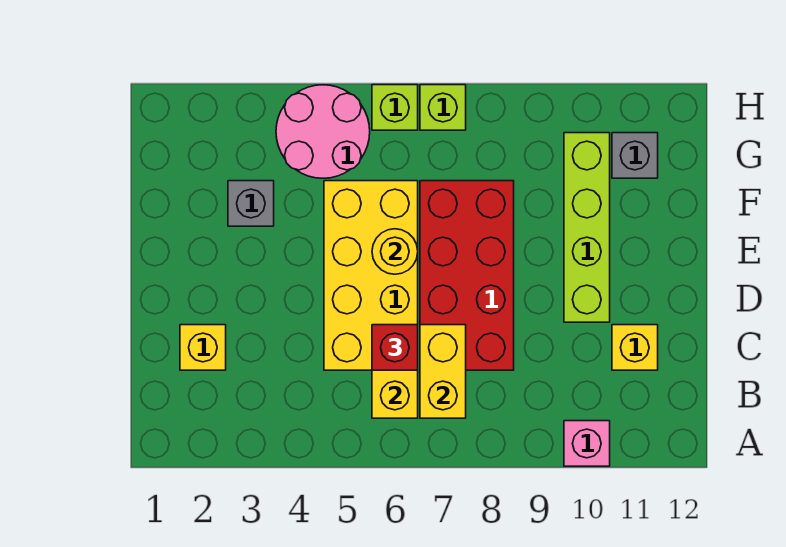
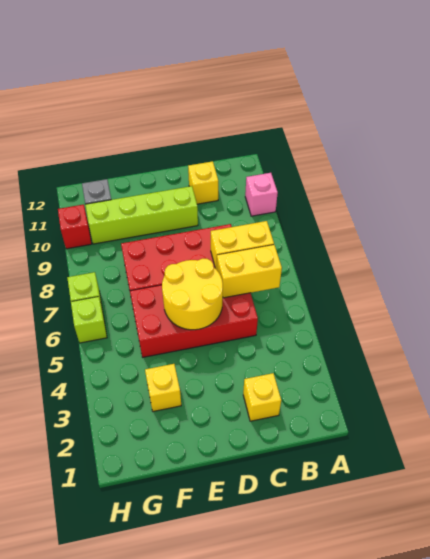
yellow 2x4 brick [324,181,418,370] -> red 2x4 brick [130,285,258,357]
red 1x1 brick [372,325,418,370] -> red 1x1 brick moved to [58,205,92,249]
yellow 1x1 round brick [372,229,418,274] -> yellow 2x2 round brick [162,258,223,330]
grey 1x1 brick [228,181,274,226] -> yellow 1x1 brick [145,364,181,411]
pink 2x2 round brick [276,85,370,178] -> none

